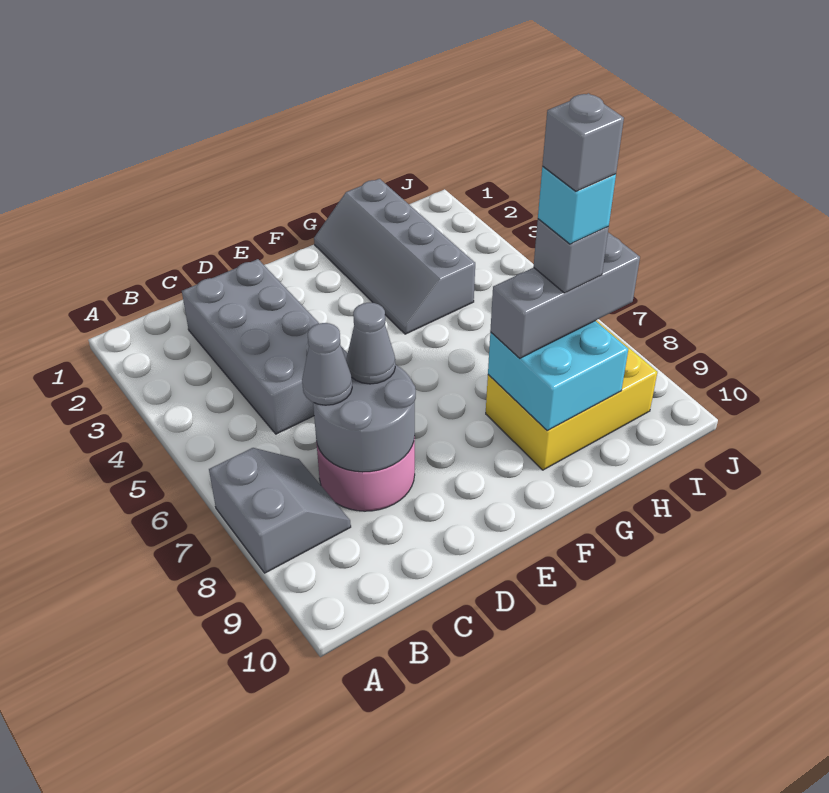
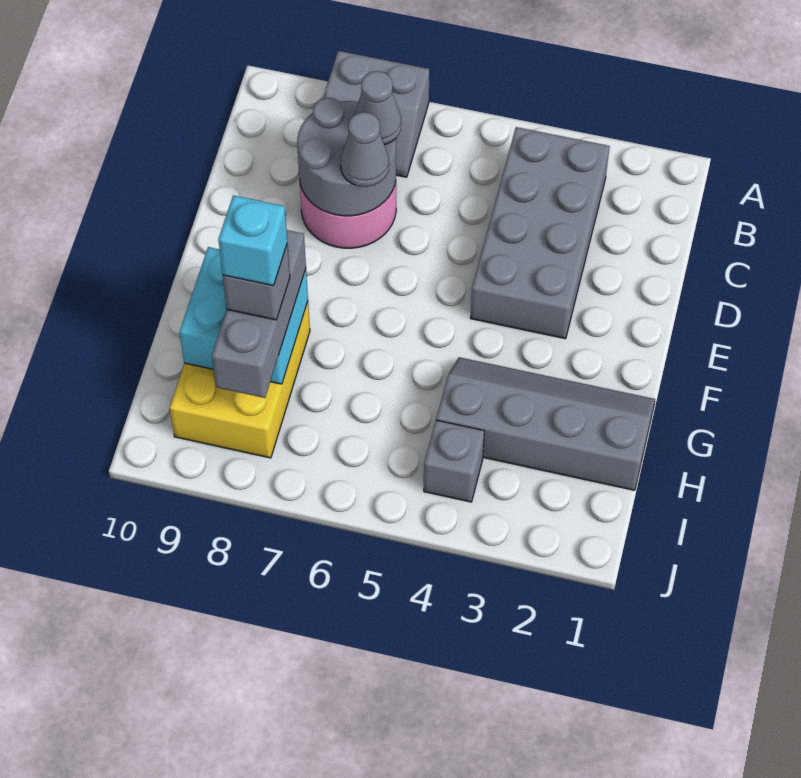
grey 2x4 brick [182,259,348,434] -> grey 2x4 brick turned to [471,127,610,339]
grey 1x1 brick [542,93,624,191] -> grey 1x1 brick moved to [424,420,484,502]

